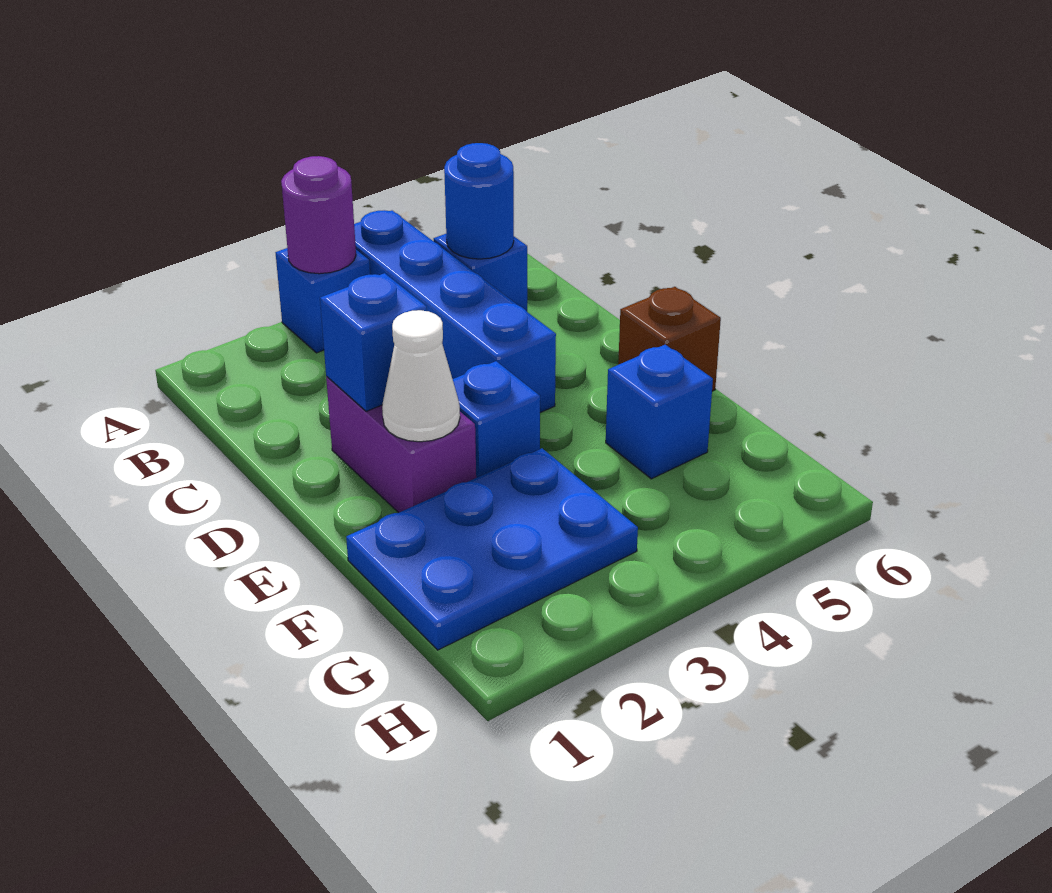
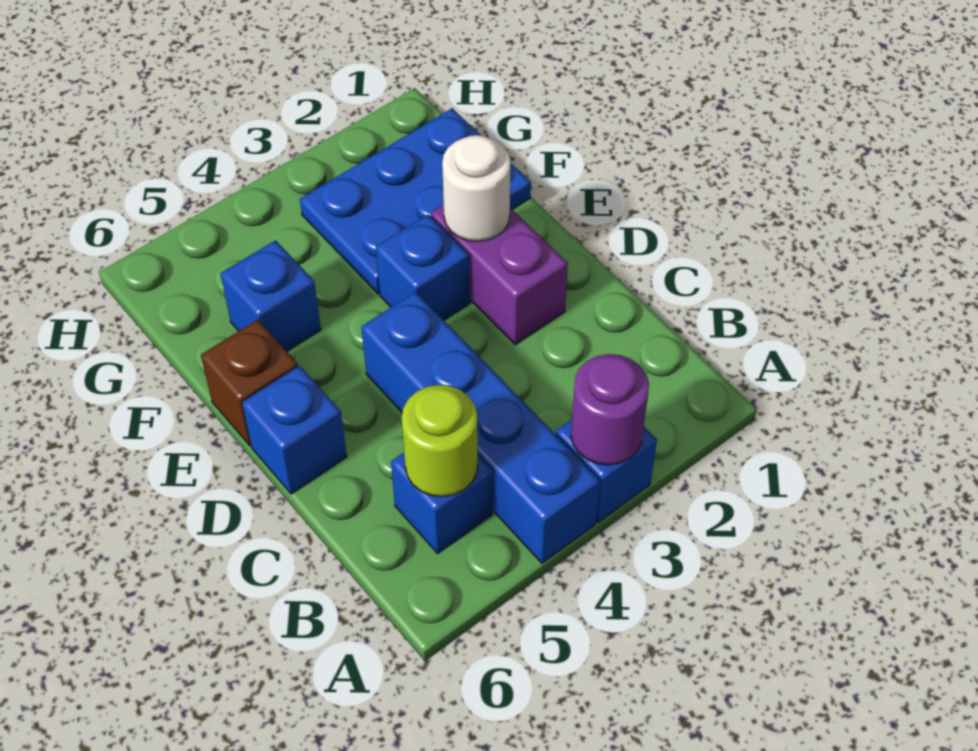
blue 1x1 round brick [444,143,514,259] -> lime 1x1 round brick [402,385,478,497]
blue 1x1 brick [320,273,427,411] -> blue 1x1 brick moved to [242,366,347,494]
white 1x1 cone [382,310,460,442] -> white 1x1 round brick [442,135,511,242]

